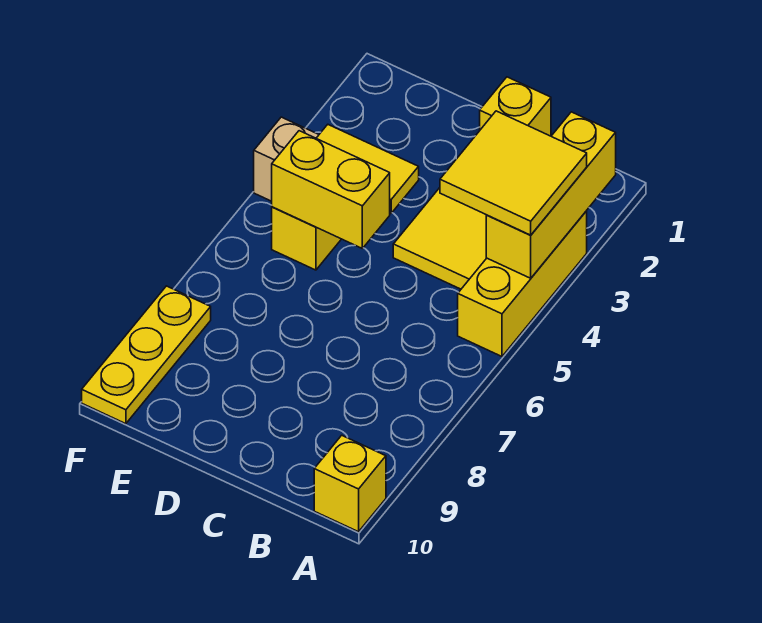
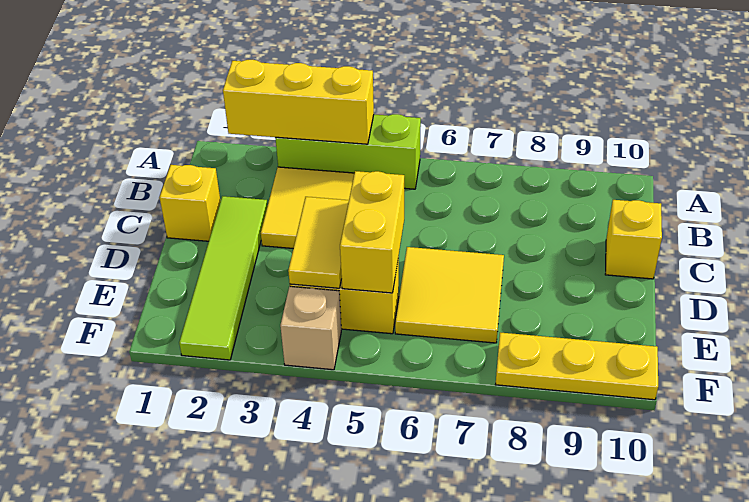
yellow 1x3 brick [458,211,587,356] -> lime 1x3 brick [275,114,421,189]
yellow 2x2 tile [440,111,587,235] -> yellow 2x2 tile moved to [395,247,504,343]
yellow 1x1 brick [314,435,386,532] -> yellow 1x1 brick moved to [605,200,662,279]
none -> lime 1x4 tile [179,196,267,360]

